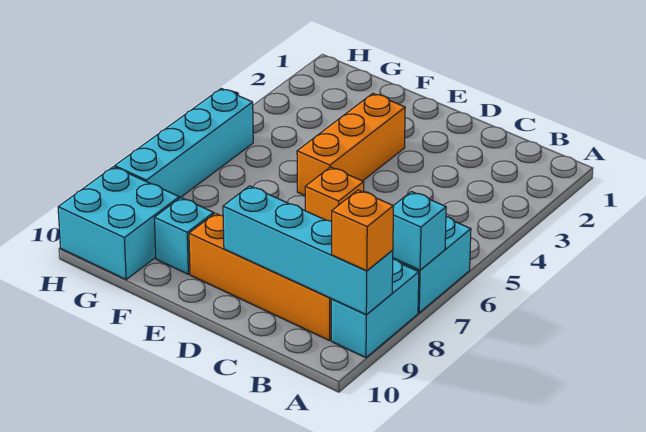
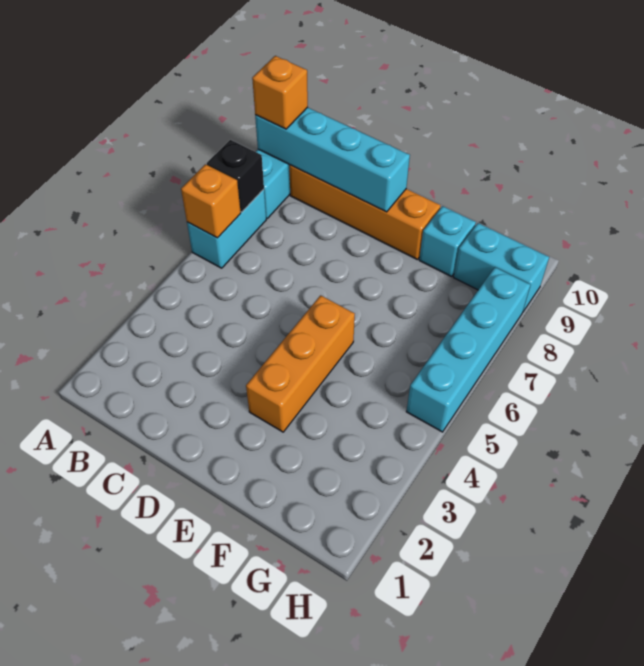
cyan 1x1 brick [393,192,446,270] -> black 1x1 brick [207,140,264,212]
orange 1x1 brick [305,167,364,221] -> orange 1x1 brick moved to [181,164,241,238]
cyan 2x2 brick [58,167,179,279] -> cyan 1x2 brick [454,223,549,311]

